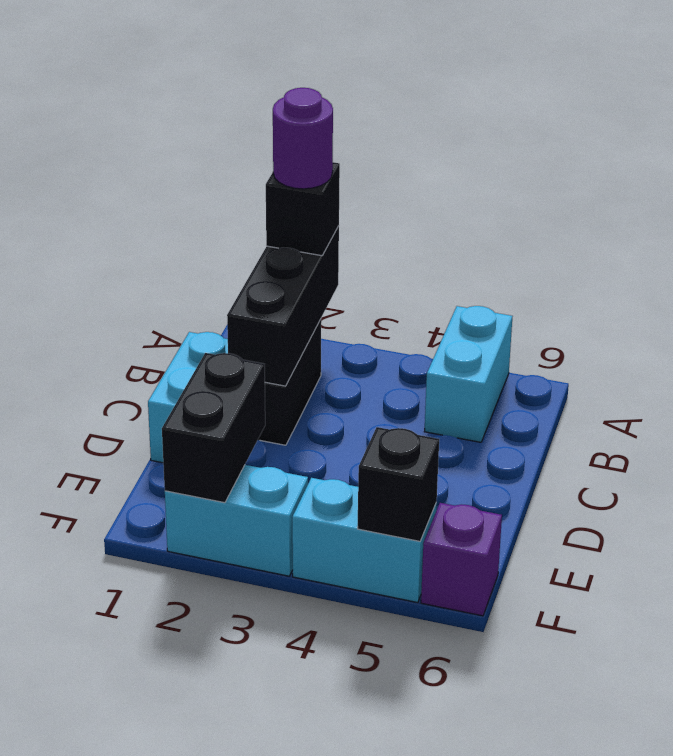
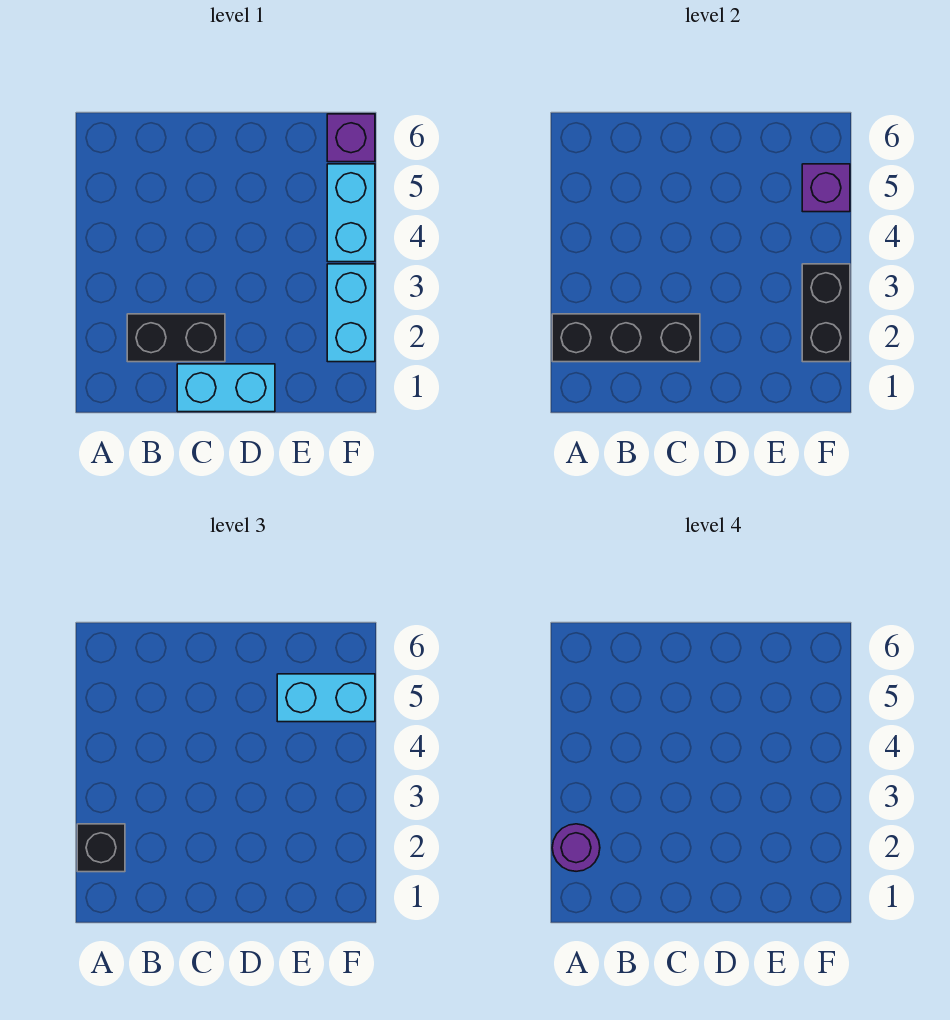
cyan 1x2 brick [424,306,512,442] -> cyan 1x2 brick moved to [277,674,375,722]
black 1x2 brick [162,353,265,503] -> black 1x2 brick turned to [802,264,850,362]
black 1x1 brick [358,427,439,541] -> purple 1x1 brick [802,164,850,212]

